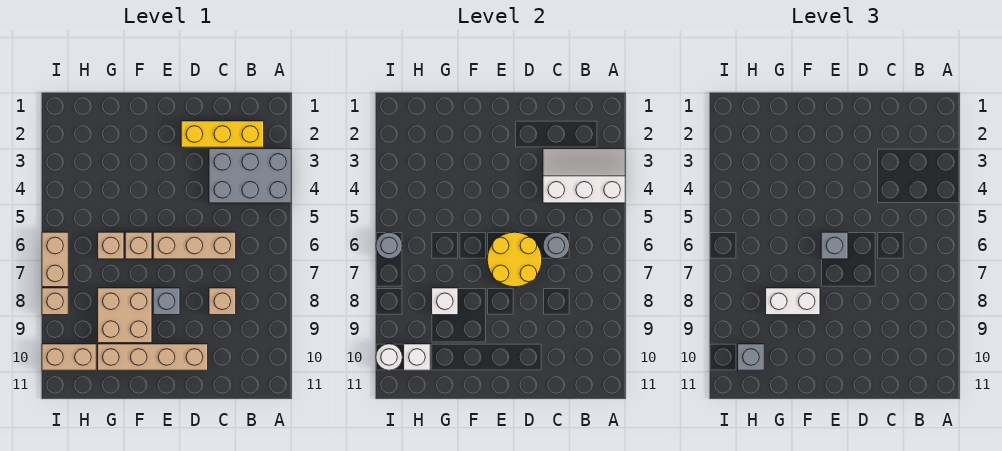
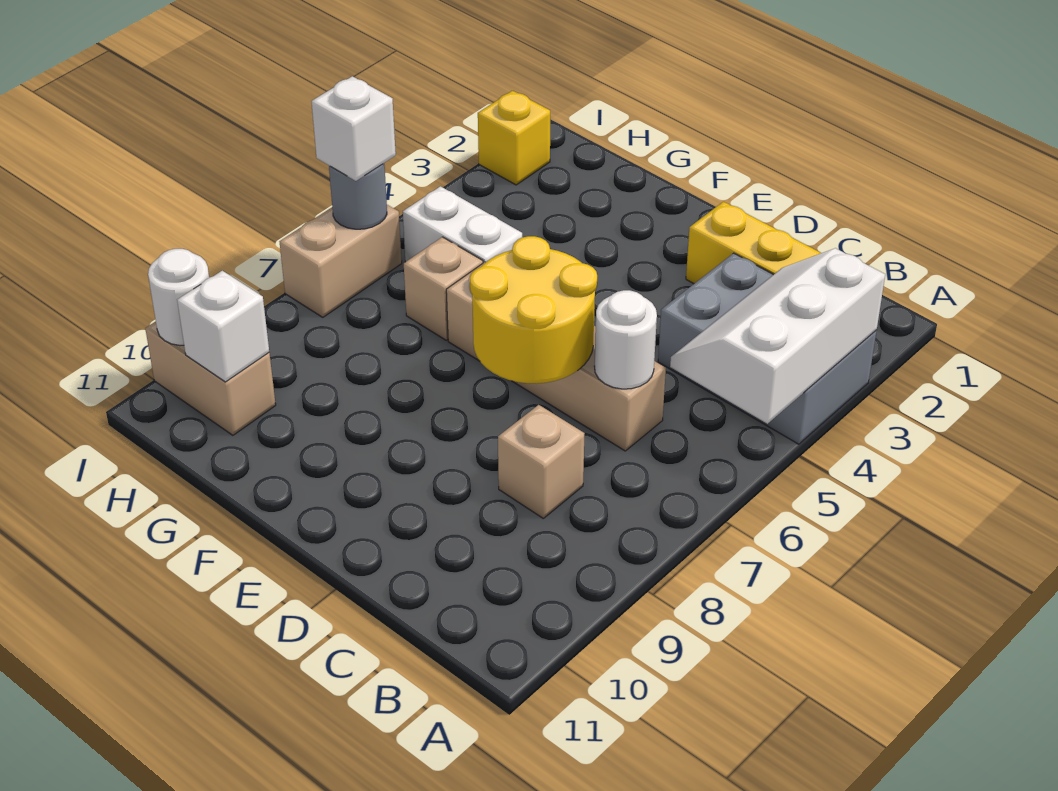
white 2x3 slope [543,149,625,203] -> white 2x3 slope turned to [670,248,885,424]
grey 1x1 round brick [543,232,570,259] -> white 1x1 round brick [594,290,657,389]
tan 1x4 brick [98,344,208,370] -> none
grey 1x1 brick [821,232,848,259] -> none
grey 1x1 brick [153,288,180,315] -> none
tan 2x2 brick [98,288,152,343] -> none
white 1x2 brick [766,288,820,315] -> white 1x2 brick moved to [403,186,522,263]
white 1x1 brick [432,288,458,315] -> white 1x1 brick moved to [311,76,396,181]
grey 1x1 brick [738,344,764,370] -> none
none -> yellow 1x1 brick [478,91,550,185]
tan 1x1 brick [42,288,68,315] -> none

